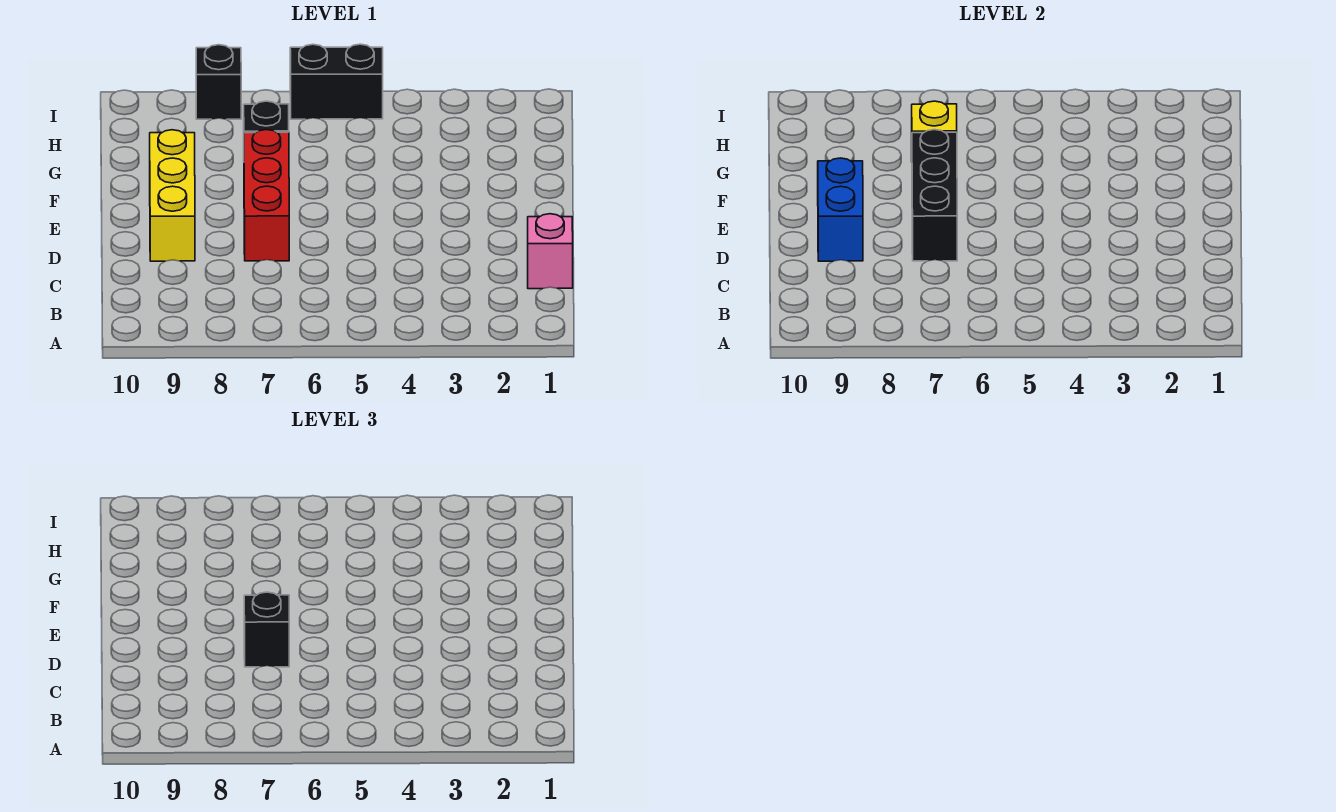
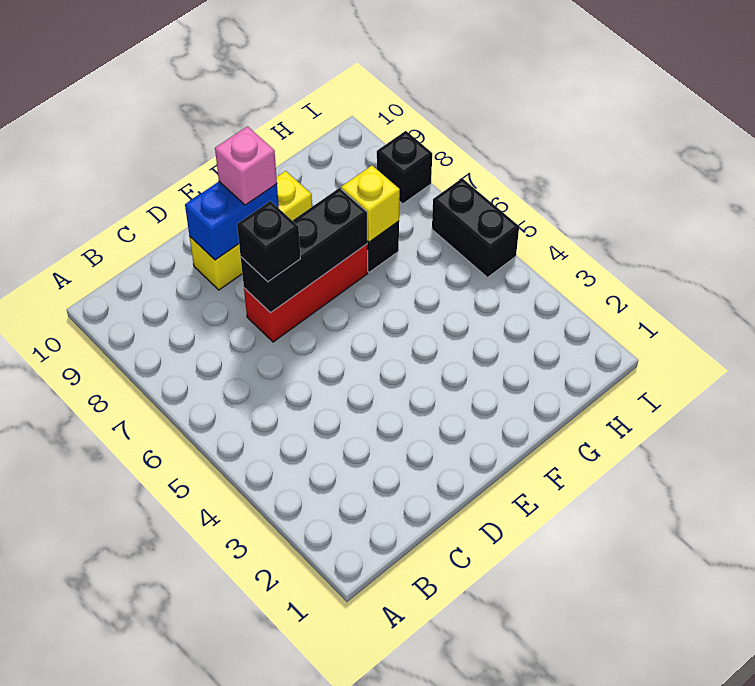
pink 1x1 brick [528,214,573,289] -> pink 1x1 brick moved to [215,126,277,205]

